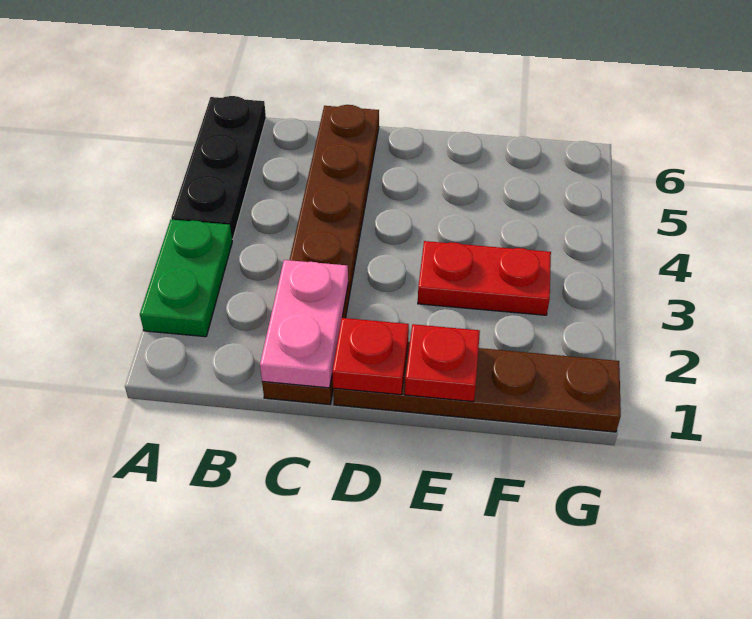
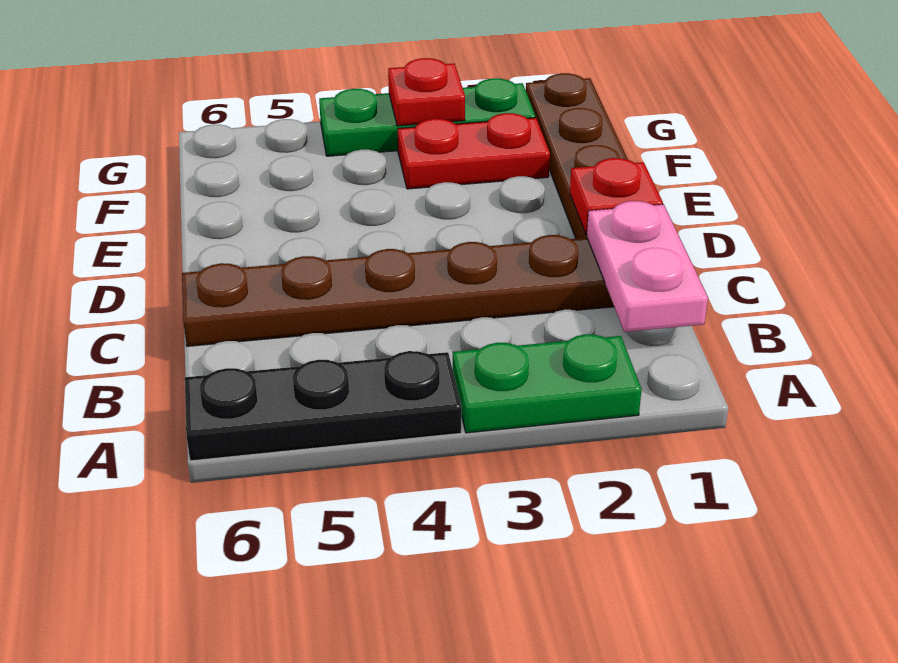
pink 1x2 plate [260,260,348,388] -> pink 1x2 plate turned to [587,201,708,332]
red 1x1 plate [405,324,480,402] -> red 1x1 plate moved to [388,58,465,126]
red 1x2 plate [418,241,551,315] -> red 1x2 plate turned to [398,113,550,189]
none -> green 1x3 plate [319,78,536,156]

